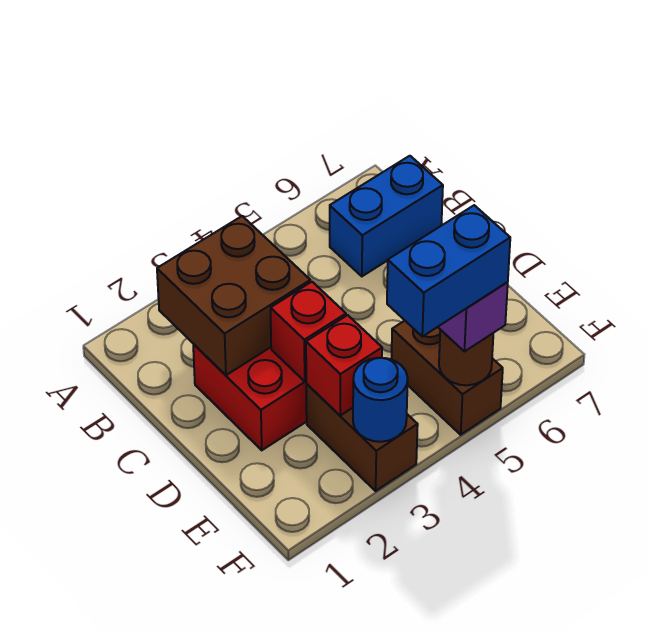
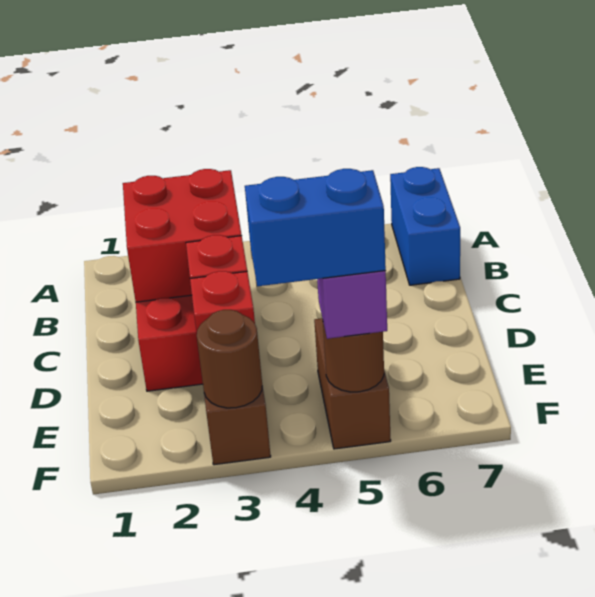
brown 2x2 brick [157,216,310,375] -> red 2x2 brick [123,169,242,302]
blue 1x2 brick [330,156,443,276] -> blue 1x2 brick turned to [390,167,460,285]
blue 1x1 round brick [353,358,408,442] -> brown 1x1 round brick [197,310,262,408]

